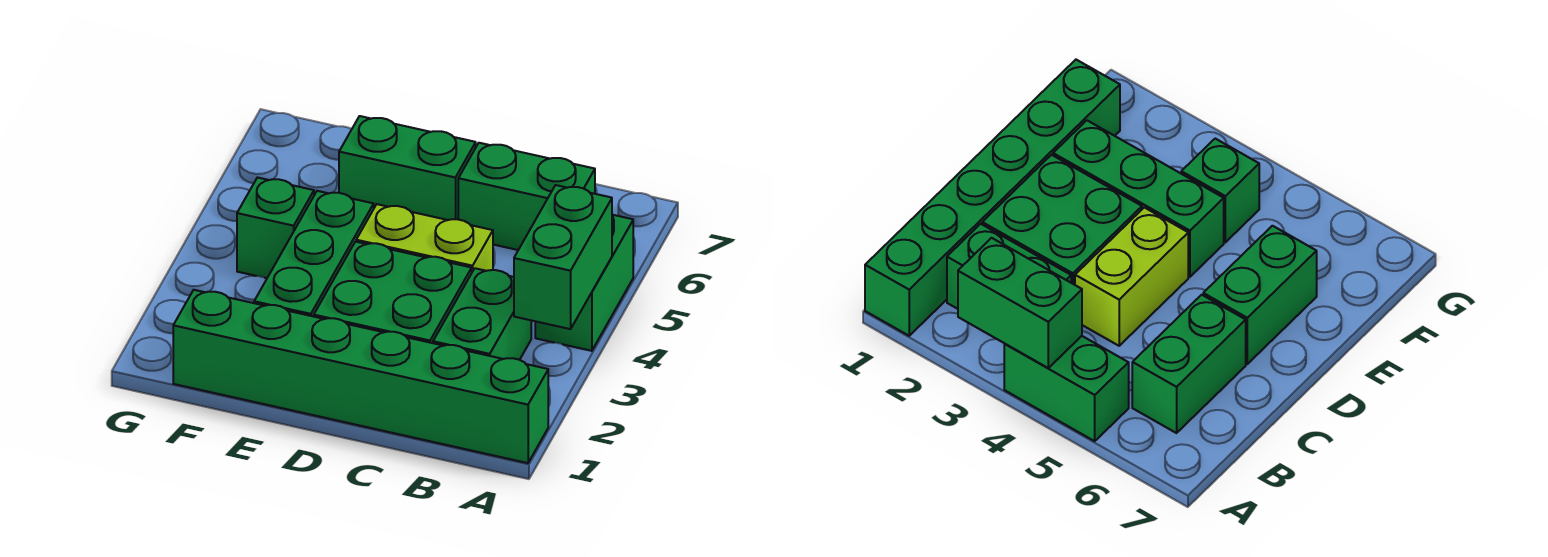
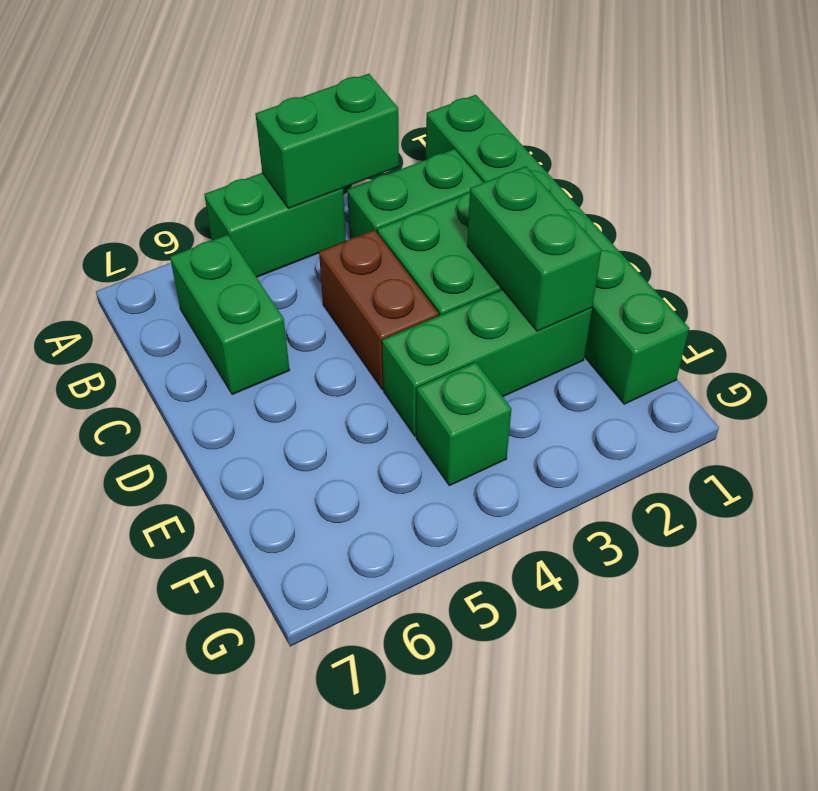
lime 1x2 brick [356,204,493,272] -> brown 1x2 brick [319,230,439,389]
green 1x2 brick [339,116,476,220] -> green 1x2 brick moved to [467,166,601,331]

